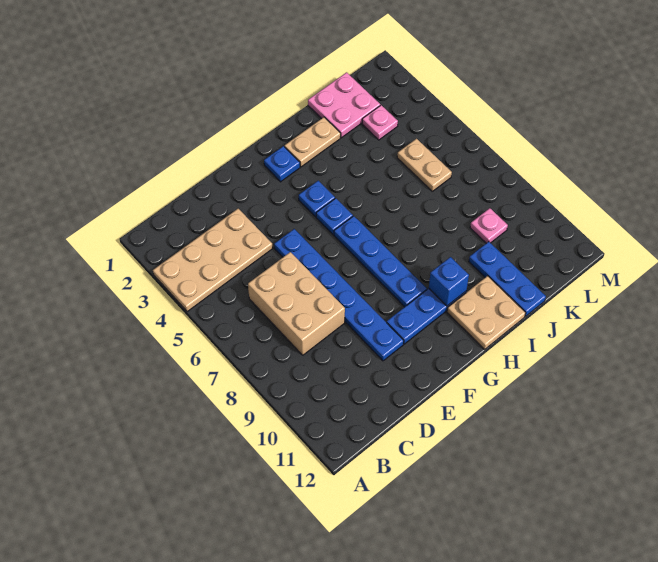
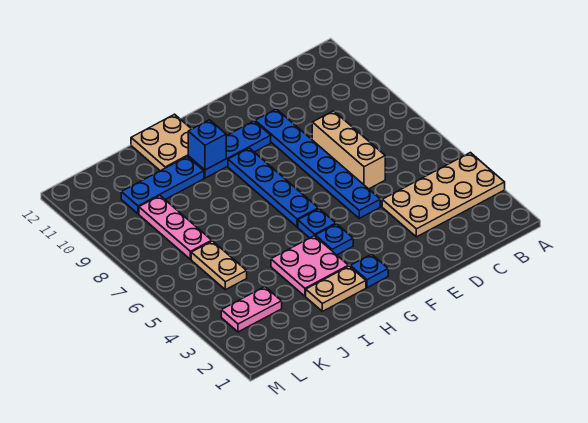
tan 2x3 brick [248,252,345,355] -> tan 1x3 brick [312,111,385,189]
pink 2x2 plate [308,72,380,138] -> pink 2x2 plate moved to [271,236,348,296]
blue 1x3 plate [469,242,546,316] -> blue 1x3 plate turned to [121,157,204,214]
pink 1x1 plate [362,105,398,140] -> pink 1x2 plate [221,287,282,332]
pink 1x1 plate [470,208,508,243] -> pink 1x3 plate [139,196,212,259]

